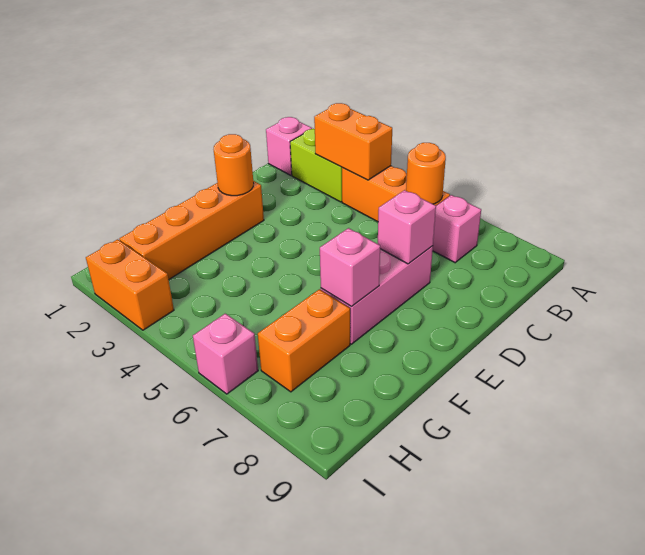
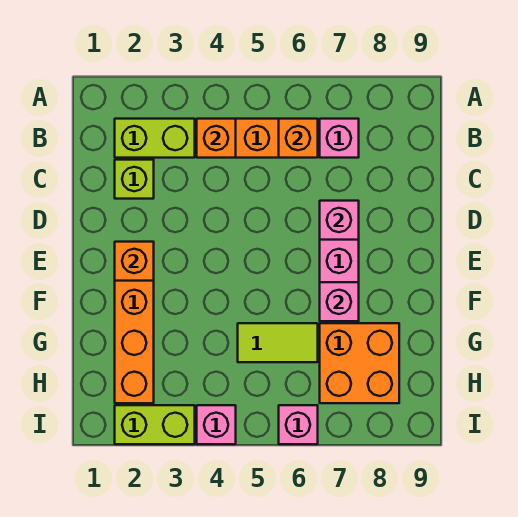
pink 1x1 brick [266,117,312,175] -> pink 1x1 brick moved to [197,405,236,444]
orange 1x2 brick [314,103,392,180] -> orange 1x1 brick [197,119,236,158]
orange 1x1 round brick [406,143,446,204] -> orange 1x1 brick [279,119,318,158]
none -> lime 1x1 brick [115,160,154,199]
orange 1x1 round brick [214,134,254,196] -> orange 1x1 brick [115,242,154,281]
none -> lime 1x2 tile [238,323,318,362]
orange 1x2 brick [258,289,350,392] -> orange 2x2 brick [320,323,399,403]
orange 1x2 brick [86,239,174,330] -> lime 1x2 brick [115,405,195,444]

